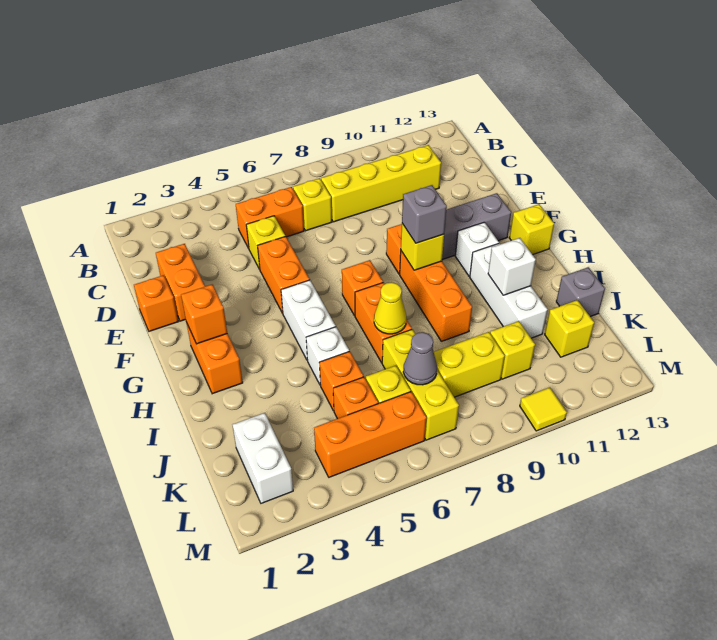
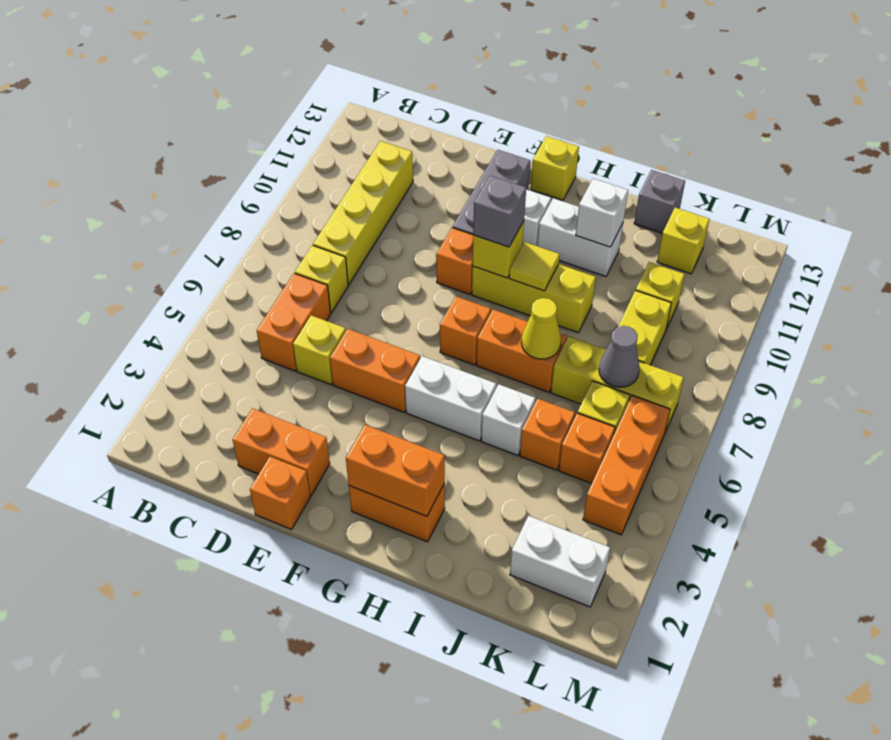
orange 1x1 brick [181,285,227,344] -> orange 1x2 brick [346,425,445,516]
orange 1x3 brick [400,251,472,341] -> yellow 1x3 brick [472,264,596,333]
white 1x3 brick [470,243,548,338] -> white 1x2 brick [538,198,623,276]
yellow 1x1 tile [520,387,567,431] -> yellow 1x1 tile moved to [509,242,560,291]

